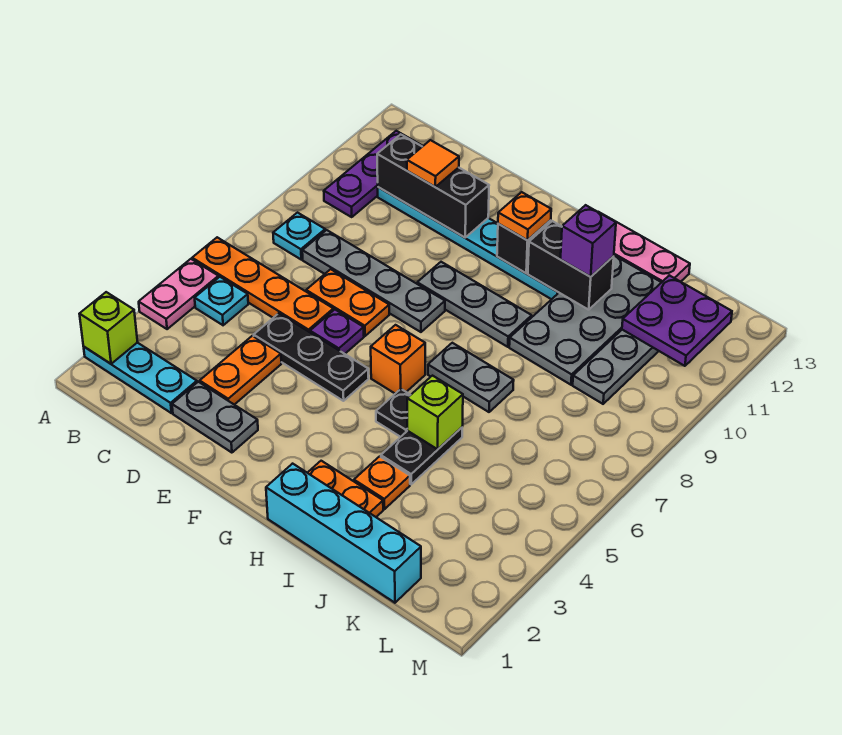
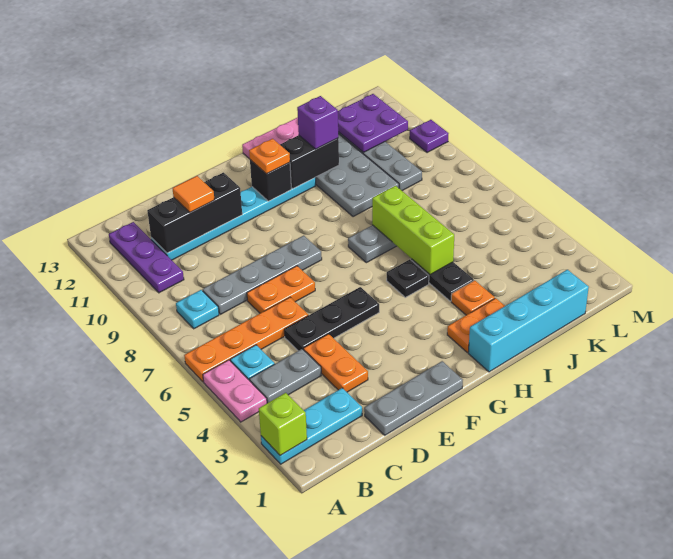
grey 1x2 plate [172,382,258,453] -> grey 1x2 plate moved to [249,349,321,403]
purple 1x1 plate [310,310,364,354] -> purple 1x1 plate moved to [410,120,449,153]
grey 1x3 plate [417,262,532,347] -> grey 1x3 plate moved to [364,361,463,435]
orange 1x1 brick [371,325,425,394] -> none
lime 1x1 brick [407,376,463,449] -> lime 1x3 brick [372,186,454,275]

